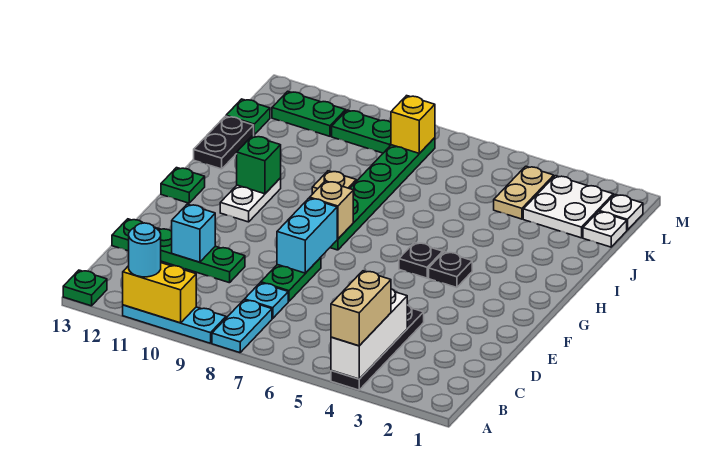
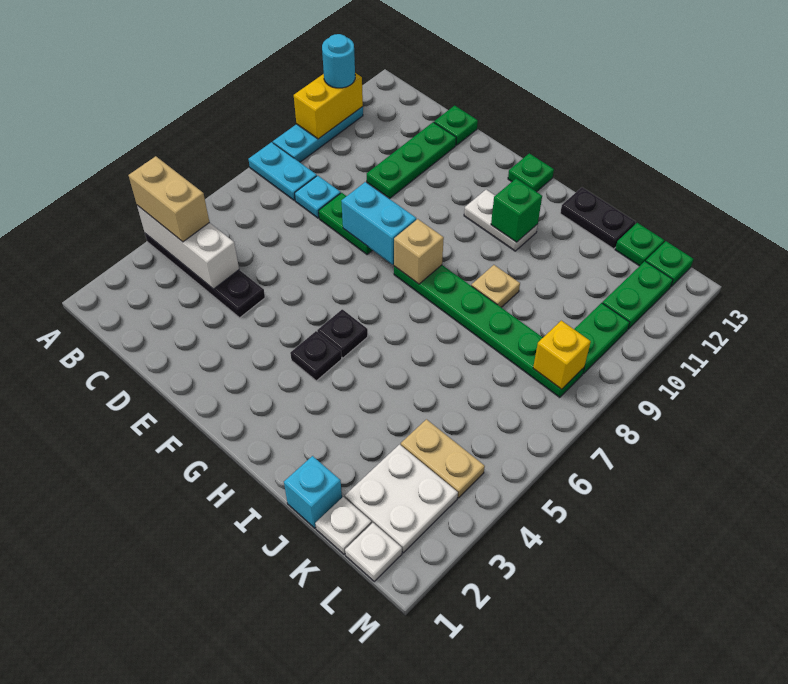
green 1x1 plate [63,270,107,306] -> green 1x1 plate moved to [646,241,694,287]
cyan 1x1 brick [172,204,215,262] -> cyan 1x1 brick moved to [284,456,342,528]

